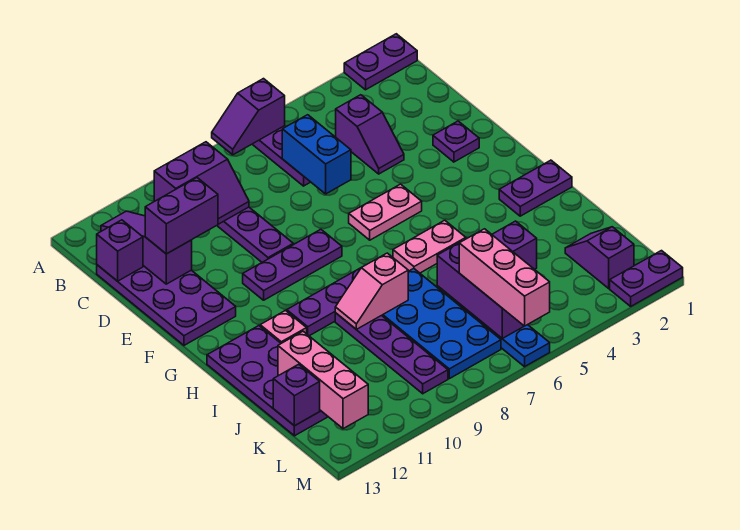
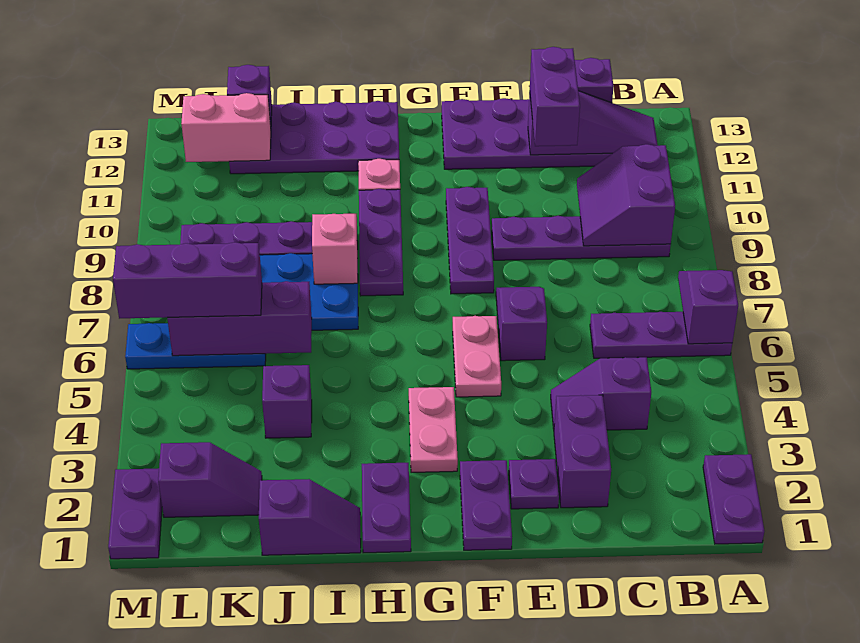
blue 1x2 brick [282,115,351,194] -> none
none -> purple 1x2 brick [554,395,611,508]
none -> purple 1x2 slope [496,287,547,361]
none -> purple 1x2 plate [460,460,512,550]
pink 1x2 plate [393,220,466,273] -> pink 1x2 plate moved to [409,387,458,473]
none -> purple 1x2 slope [259,479,361,555]
pink 1x3 brick [278,331,368,429] -> pink 1x2 brick [181,93,271,162]
pink 1x3 brick [459,229,550,326] -> purple 1x3 brick [113,242,262,319]

